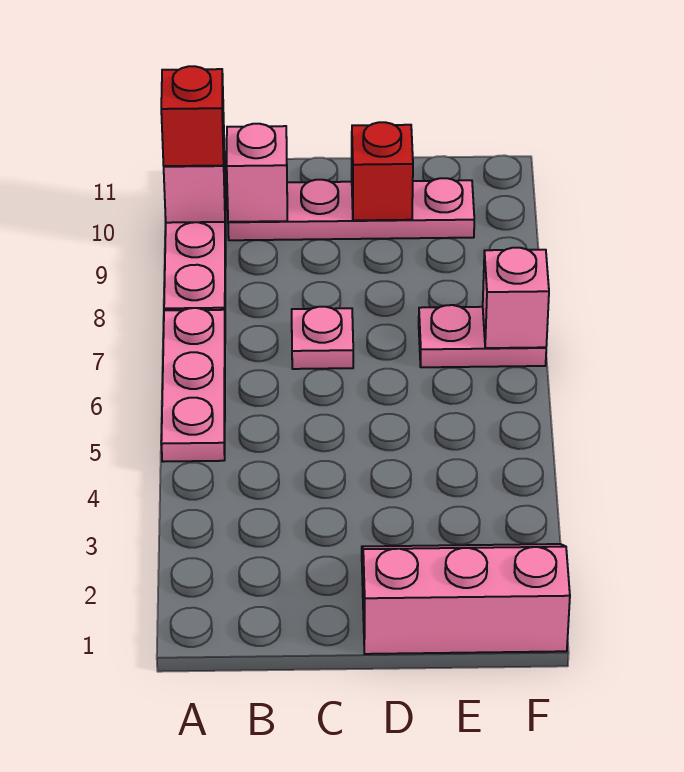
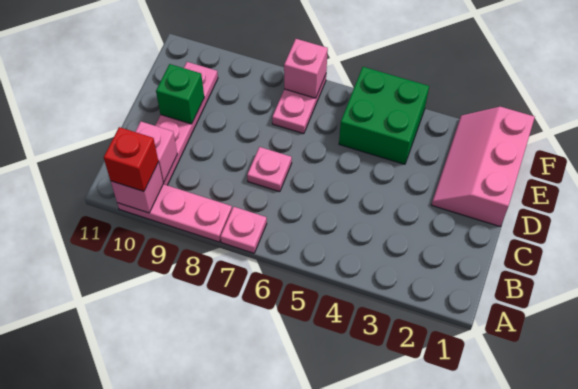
pink 1x3 plate [161,308,225,462] -> pink 1x1 plate [220,207,267,253]
red 1x1 brick [352,122,413,220] -> green 1x1 brick [156,64,204,124]
none -> green 2x2 brick [339,67,429,164]

